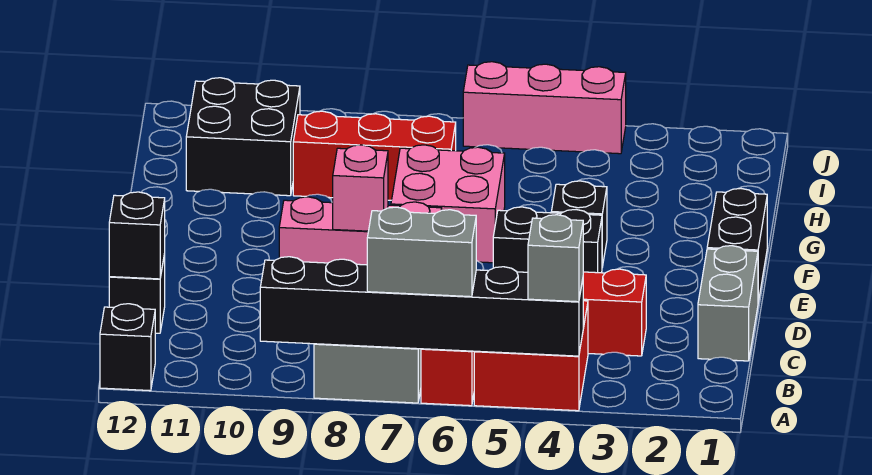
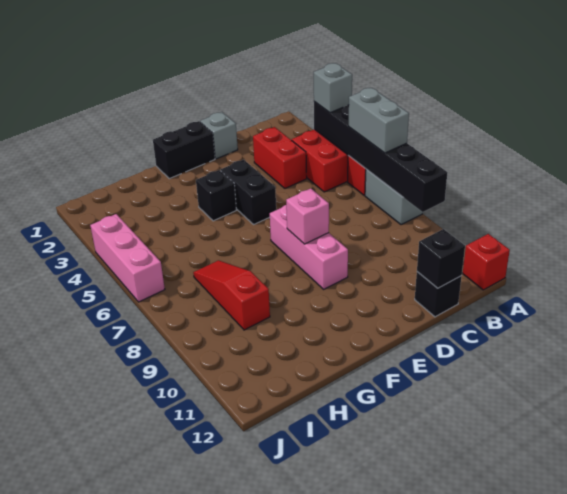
black 1x1 brick [100,304,155,391] -> red 1x1 brick [463,234,510,290]
grey 1x2 brick [698,246,758,361] -> grey 1x1 brick [200,112,238,159]
pink 2x2 brick [391,145,505,263] -> none
red 1x3 brick [293,111,456,200] -> red 1x3 slope [193,260,270,330]
black 2x2 brick [186,78,300,196] -> none

